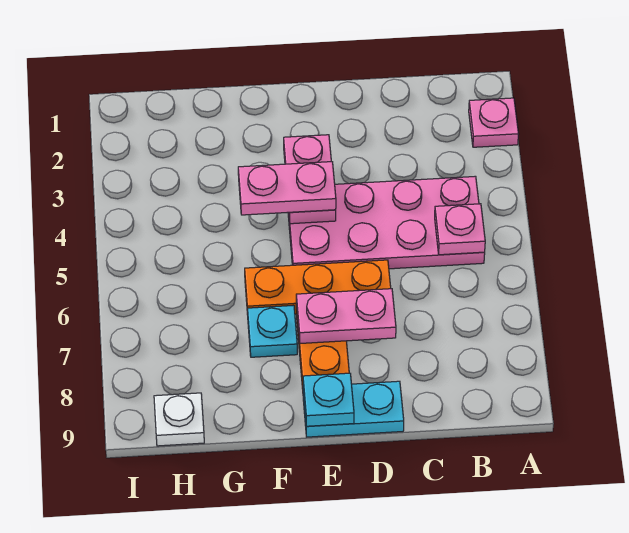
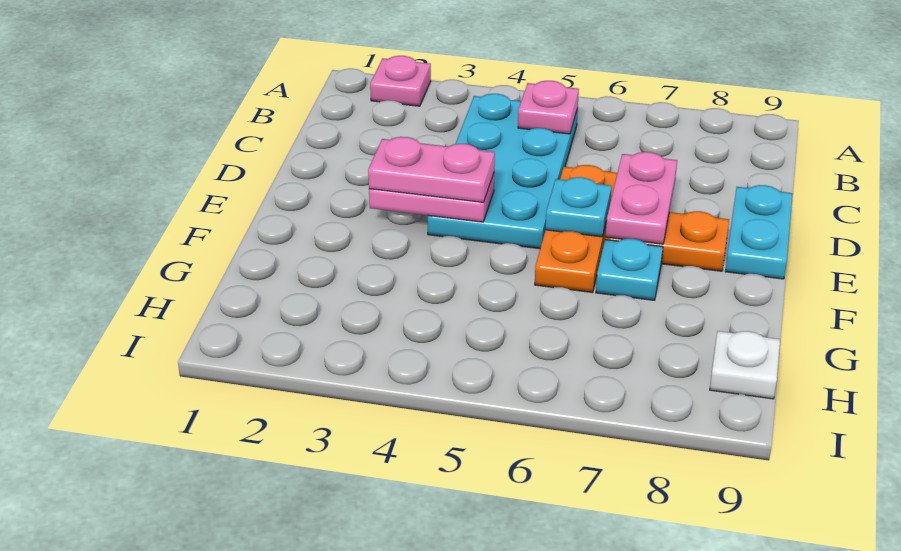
pink 2x4 plate [288,176,485,269] -> cyan 2x4 plate [428,94,578,249]
pink 1x2 plate [238,162,336,215] -> pink 1x2 plate turned to [368,137,495,202]
cyan 1x1 plate [303,373,354,426] -> cyan 1x1 plate moved to [546,177,612,237]

